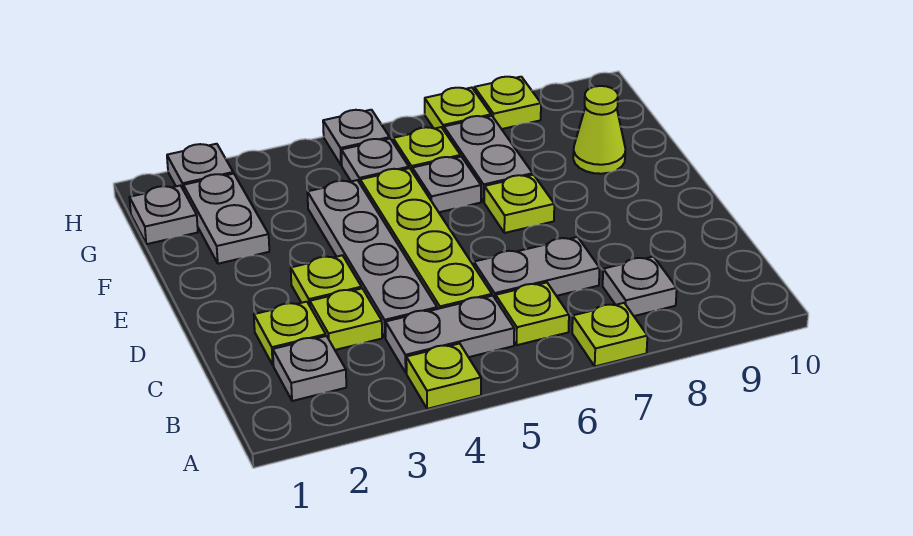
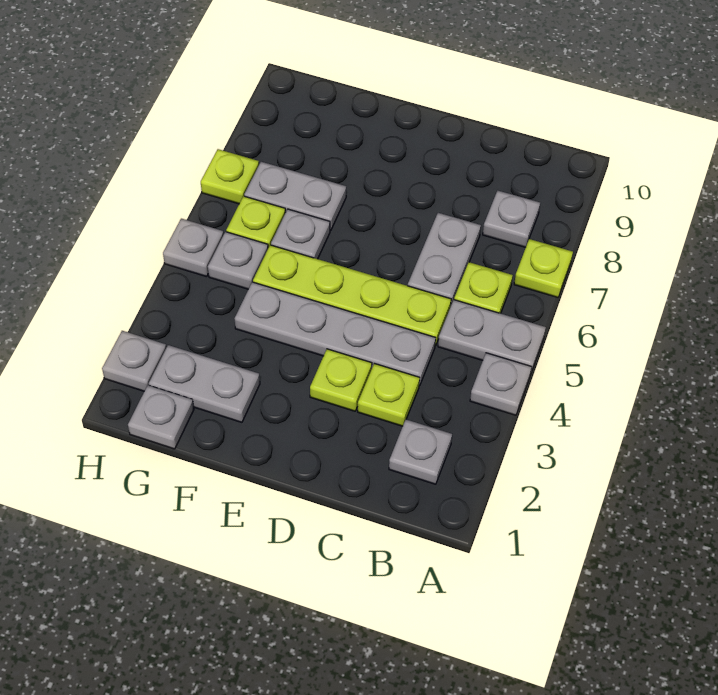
lime 1x1 plate [406,343,481,409] -> grey 1x1 plate [470,353,532,415]
grey 1x2 plate [385,296,514,373] -> grey 1x2 plate turned to [438,300,546,375]
lime 1x1 plate [254,302,326,365] -> none
lime 1x1 plate [484,175,554,233] -> none
lime 1x1 cone [573,86,625,174] -> none
lime 1x1 plate [474,77,541,129] -> none

